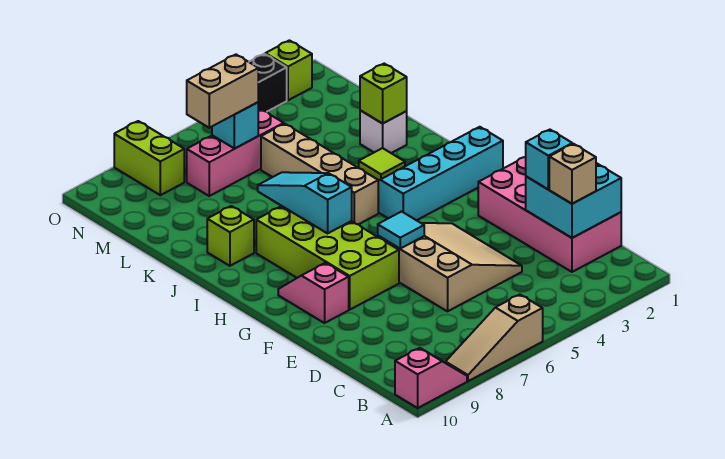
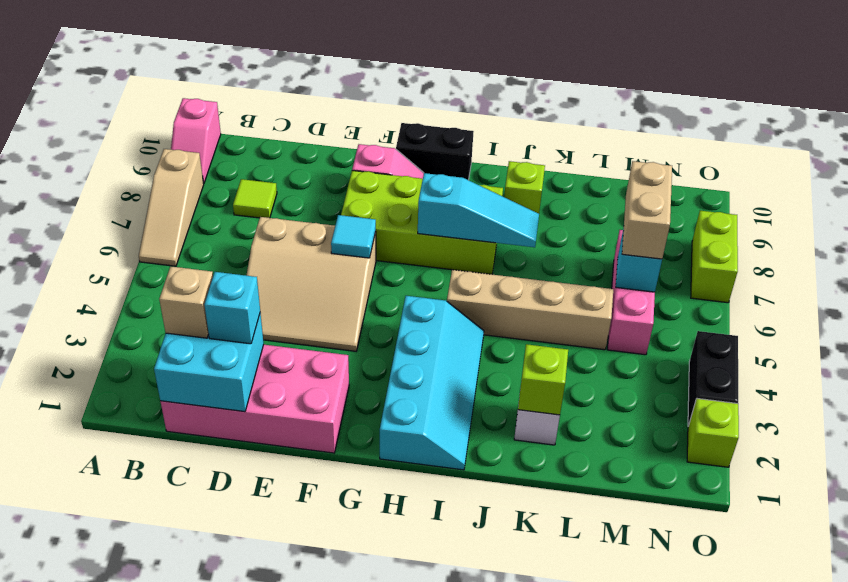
tan 1x3 slope [446,295,543,381] -> tan 1x3 slope turned to [139,149,204,266]
none -> black 1x2 brick [396,123,474,180]
lime 1x1 tile [359,148,405,181] -> lime 1x1 tile moved to [233,179,277,218]
lime 1x2 brick [114,121,184,195] -> lime 1x2 brick turned to [691,211,738,303]

